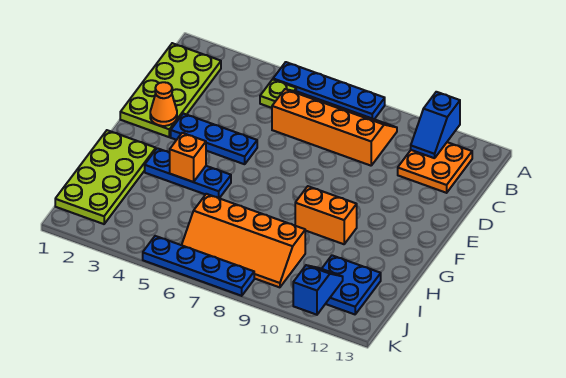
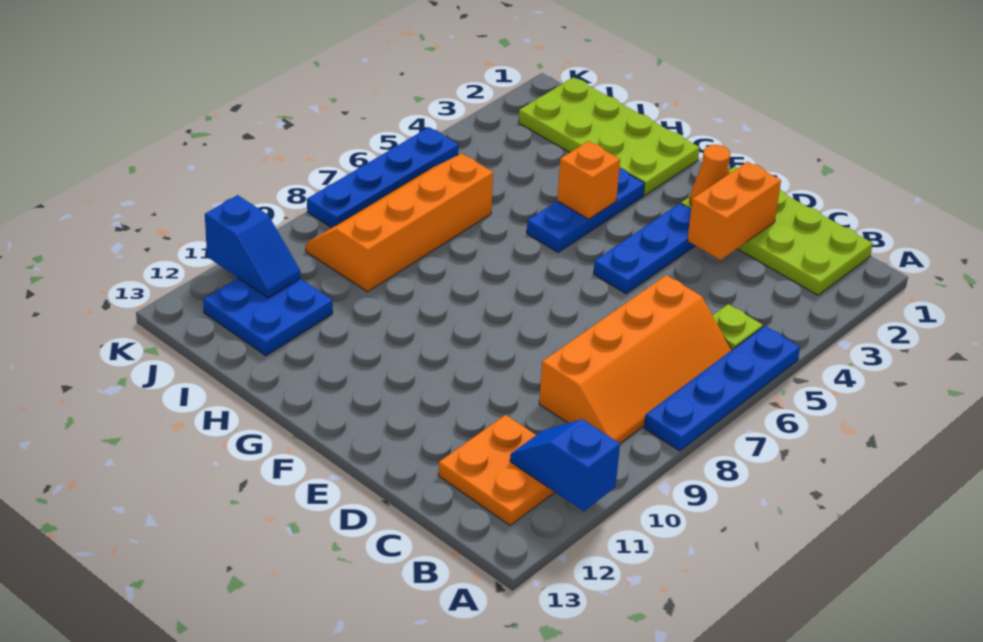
orange 1x2 brick [295,186,357,244] -> orange 1x2 brick moved to [687,162,781,260]

